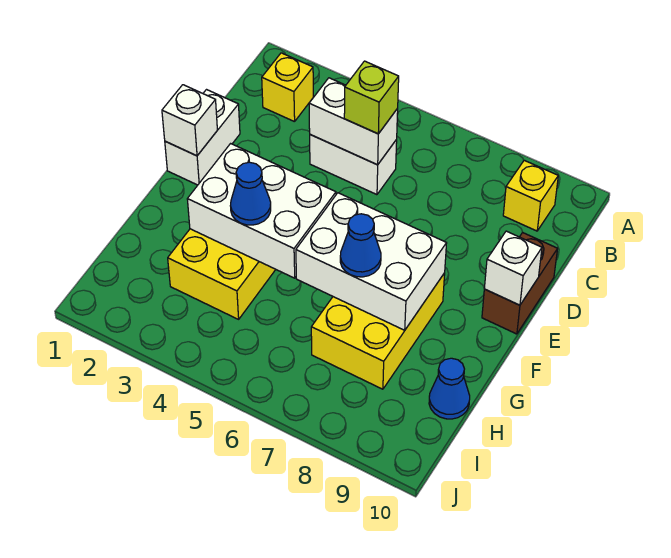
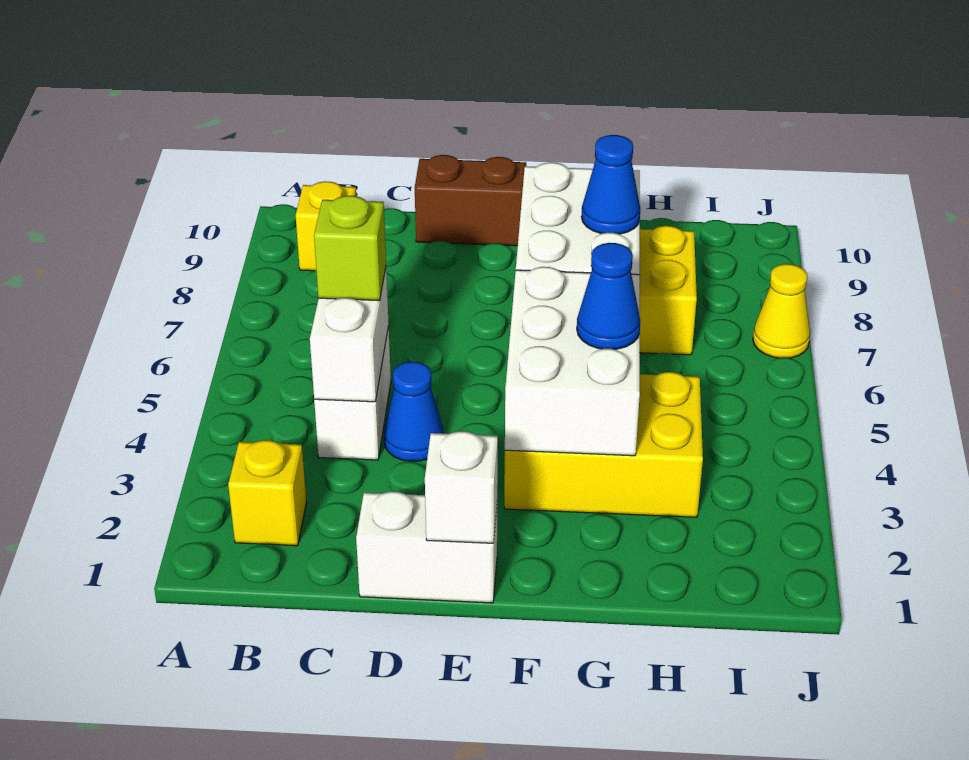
white 1x1 brick [484,231,542,305] -> none
blue 1x1 cone [429,358,470,419] -> blue 1x1 cone moved to [384,362,444,462]
none -> yellow 1x1 cone [753,264,810,358]

